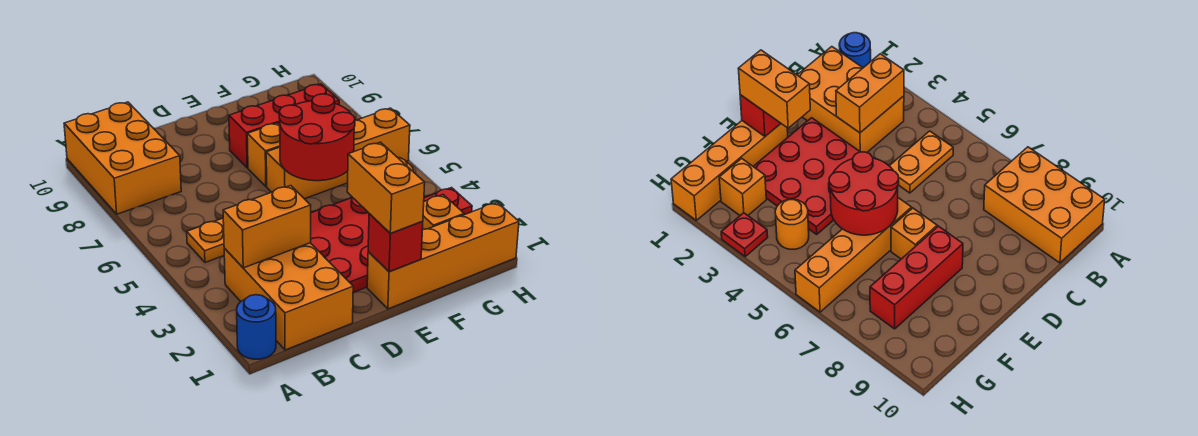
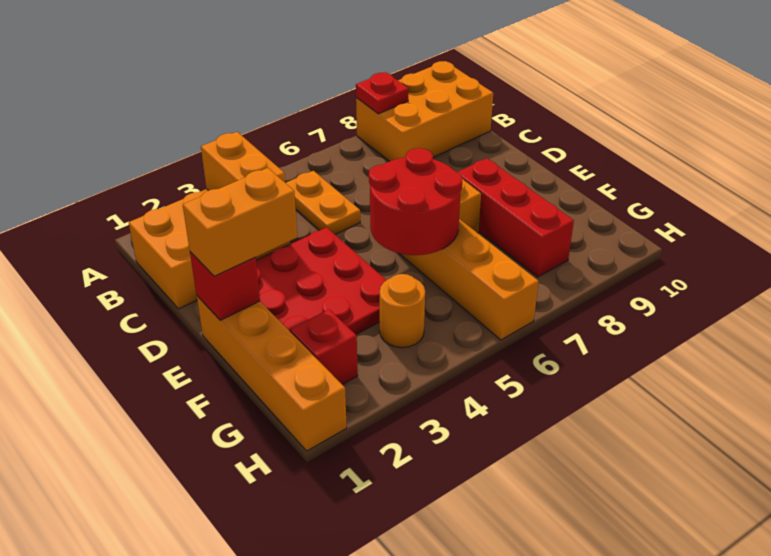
blue 1x1 round brick [237,295,276,359] -> none
orange 1x1 brick [423,195,464,230] -> red 1x1 brick [290,309,358,385]
red 1x1 plate [424,188,472,215] -> red 1x1 plate moved to [356,72,409,114]

